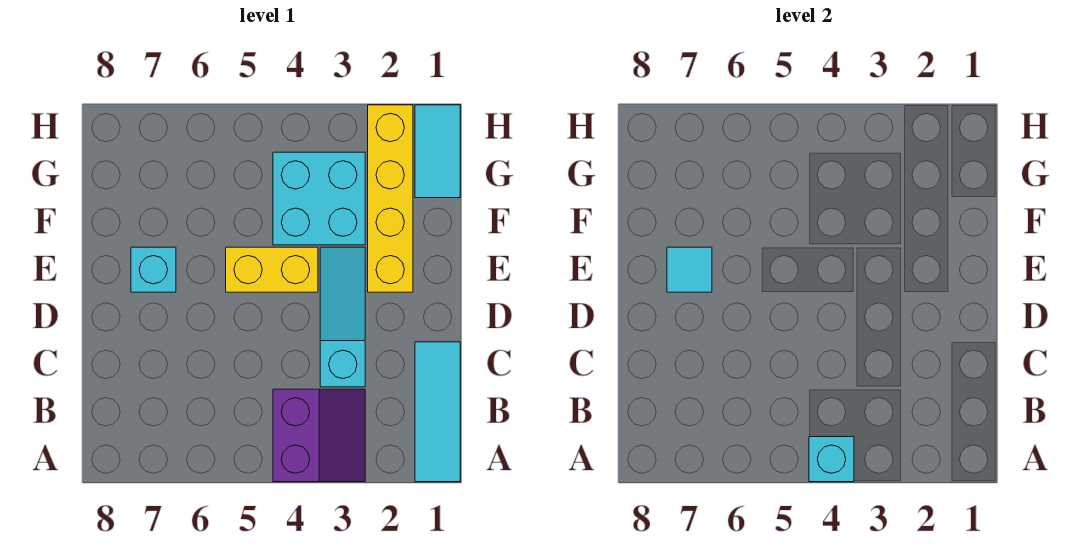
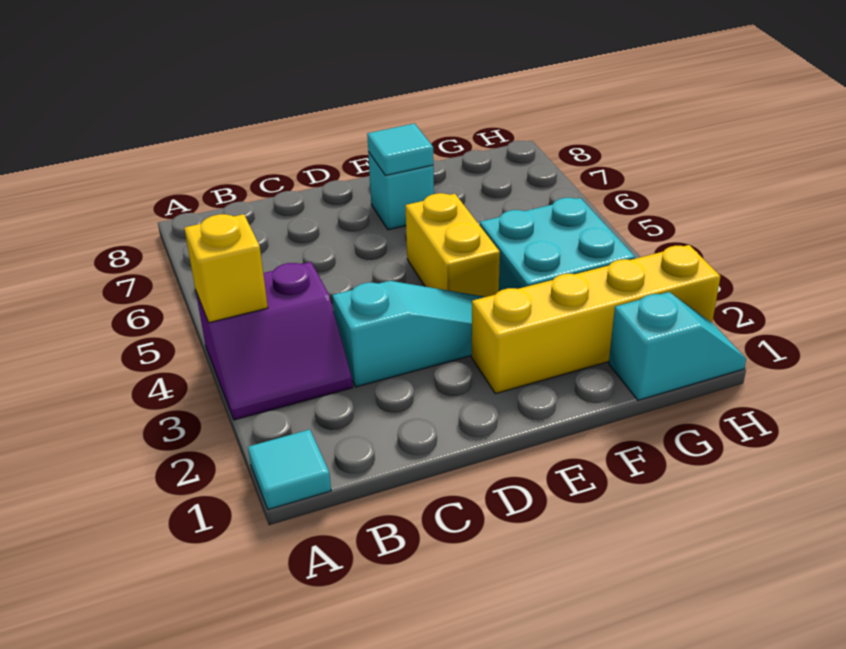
cyan 1x3 tile [415,342,460,482] -> cyan 1x1 tile [248,429,331,510]
cyan 1x1 brick [809,437,854,482] -> yellow 1x1 brick [184,214,268,323]
cyan 1x2 tile [415,105,460,198] -> cyan 1x2 slope [609,292,746,400]

